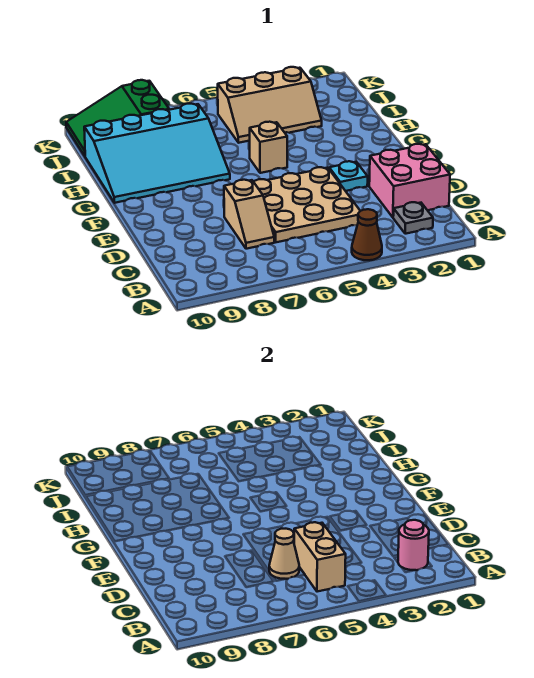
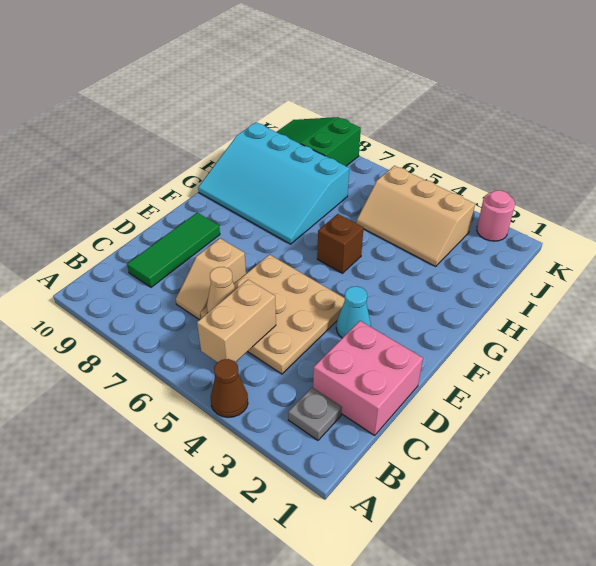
pink 1x1 round brick [398,520,429,570] -> pink 1x1 round brick moved to [477,190,515,241]
none -> green 1x3 tile [127,213,220,287]
cyan 1x1 plate [329,161,368,191] -> cyan 1x1 cone [336,286,371,338]
tan 1x1 brick [250,122,287,173] -> brown 1x1 brick [317,214,363,273]

